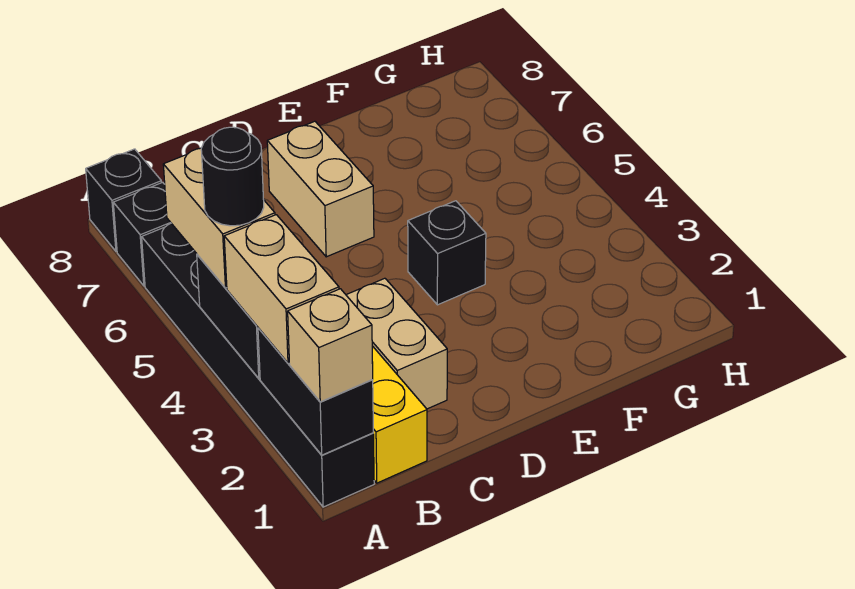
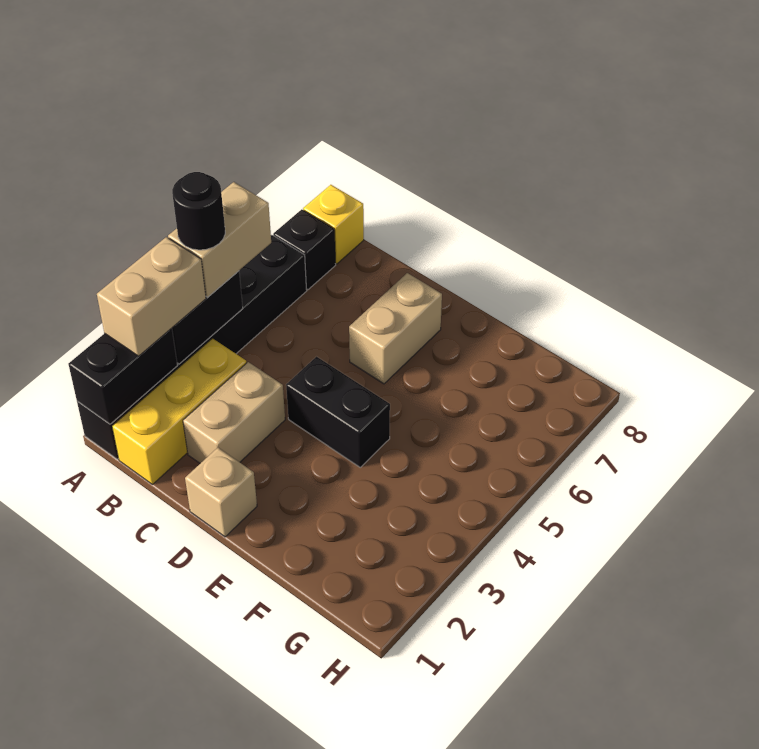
tan 1x1 brick [288,289,373,402] -> tan 1x1 brick moved to [185,448,257,537]
black 1x1 brick [86,149,162,251] -> yellow 1x1 brick [303,185,364,264]
black 1x1 brick [408,201,486,305] -> black 1x2 brick [286,357,390,467]

